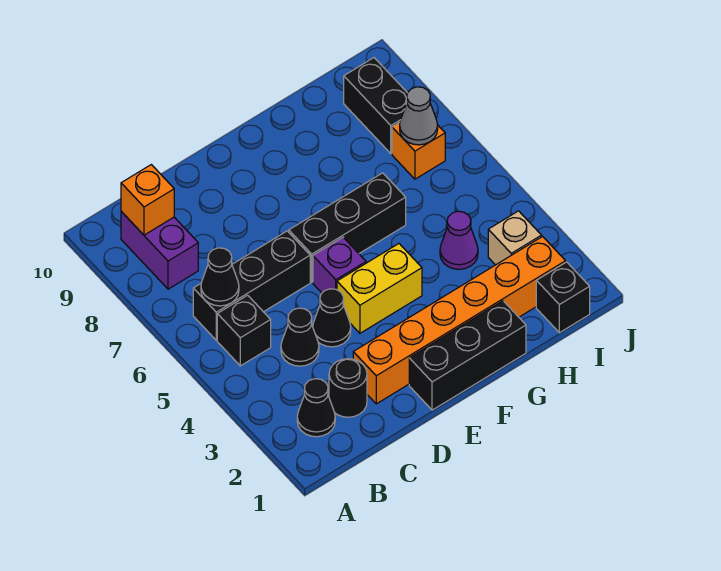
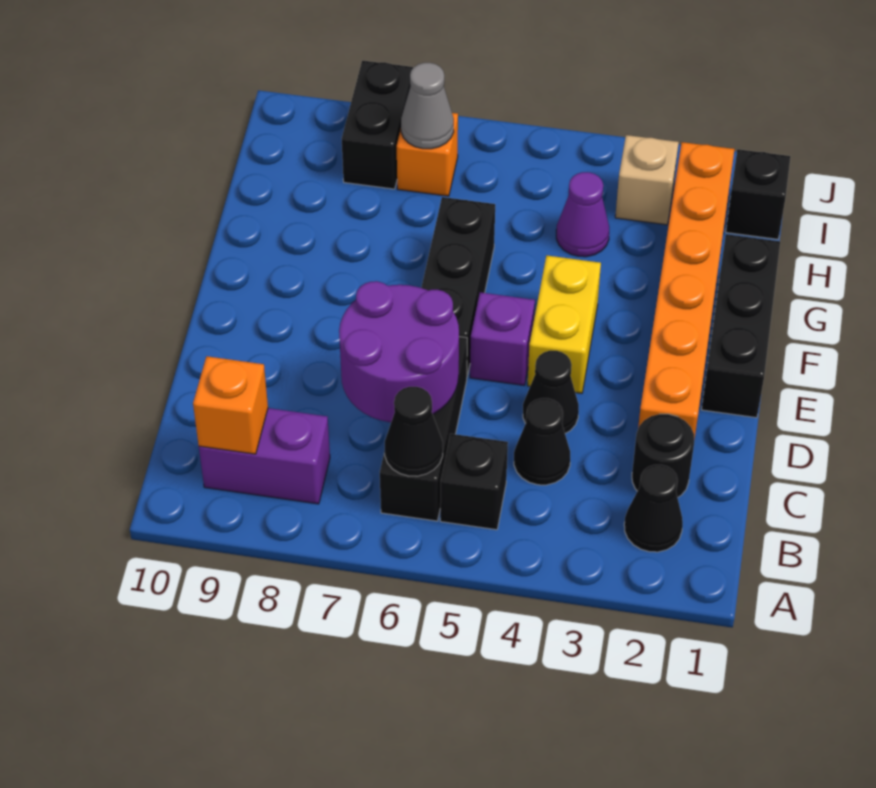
none -> purple 2x2 round brick [339,281,459,422]
black 1x2 brick [344,58,407,154] -> black 1x2 brick turned to [342,60,413,189]

